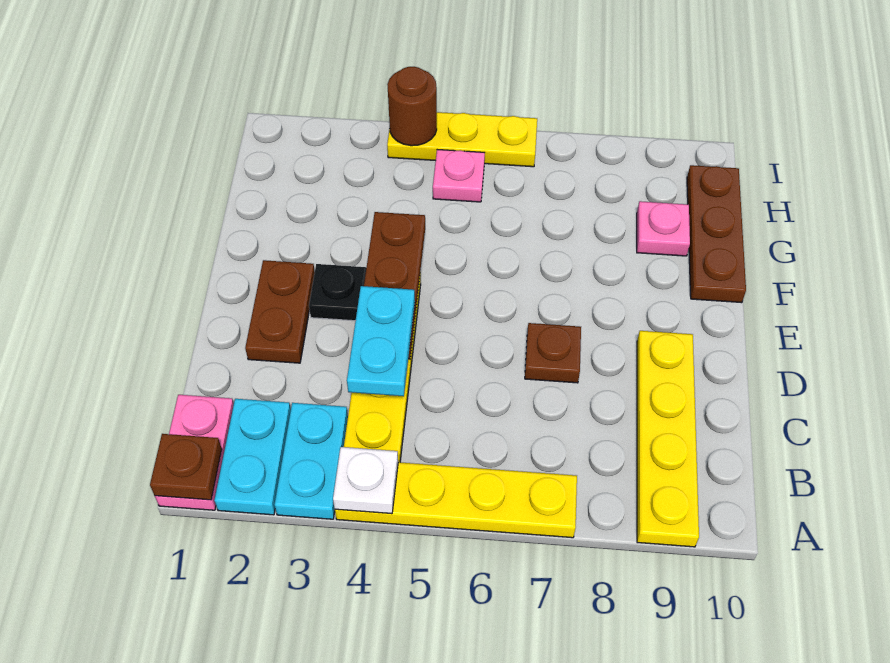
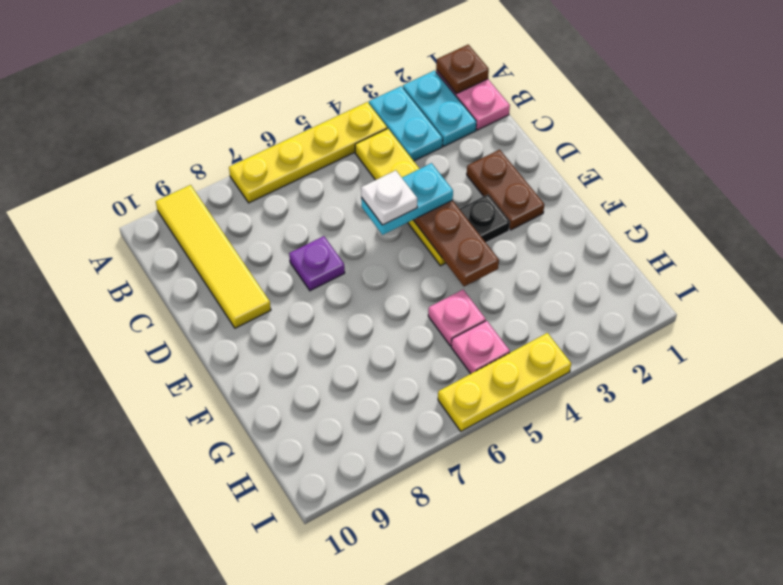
white 1x1 plate [333,447,398,514] -> white 1x1 plate moved to [361,170,417,225]
yellow 1x4 plate [637,331,699,547] -> yellow 1x4 tile [156,185,271,328]
cyan 1x2 plate [347,286,415,396] -> cyan 1x2 plate turned to [361,163,453,235]
brown 1x1 plate [525,323,581,383] -> purple 1x1 plate [289,236,345,291]
brown 1x3 plate [687,165,746,303] -> none
pink 1x1 plate [637,201,690,256] -> pink 1x1 plate moved to [428,290,486,346]
brown 1x1 round brick [387,67,437,146] -> none

